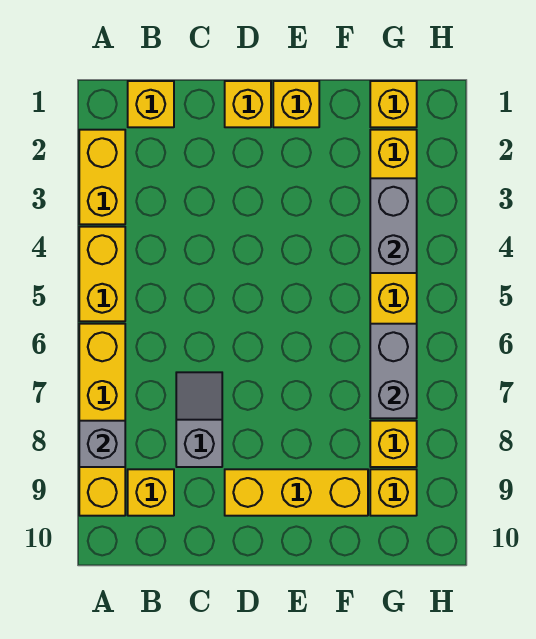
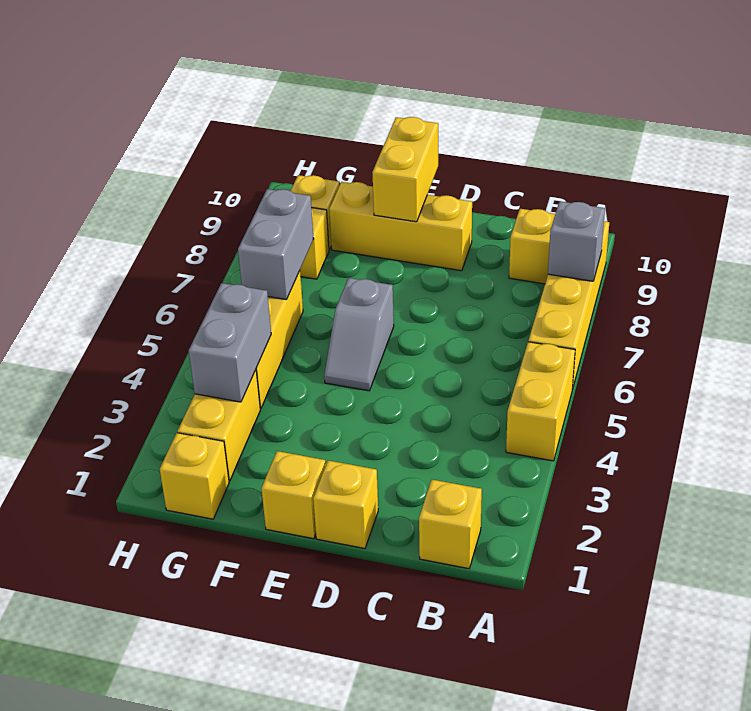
yellow 1x2 brick [79,130,125,224] -> yellow 1x2 brick moved to [372,117,438,222]
grey 1x2 slope [176,372,222,467] -> grey 1x2 slope moved to [324,278,394,391]

